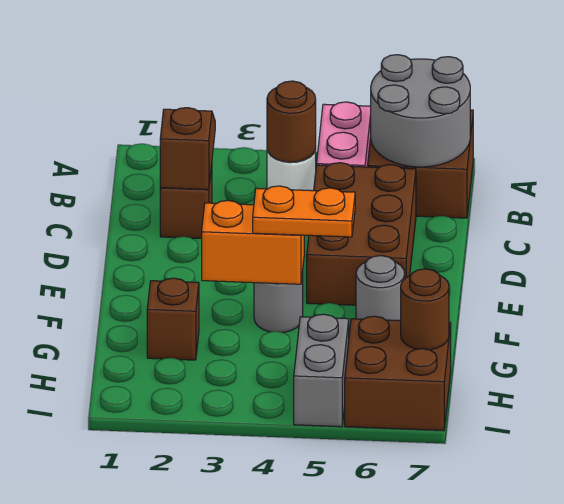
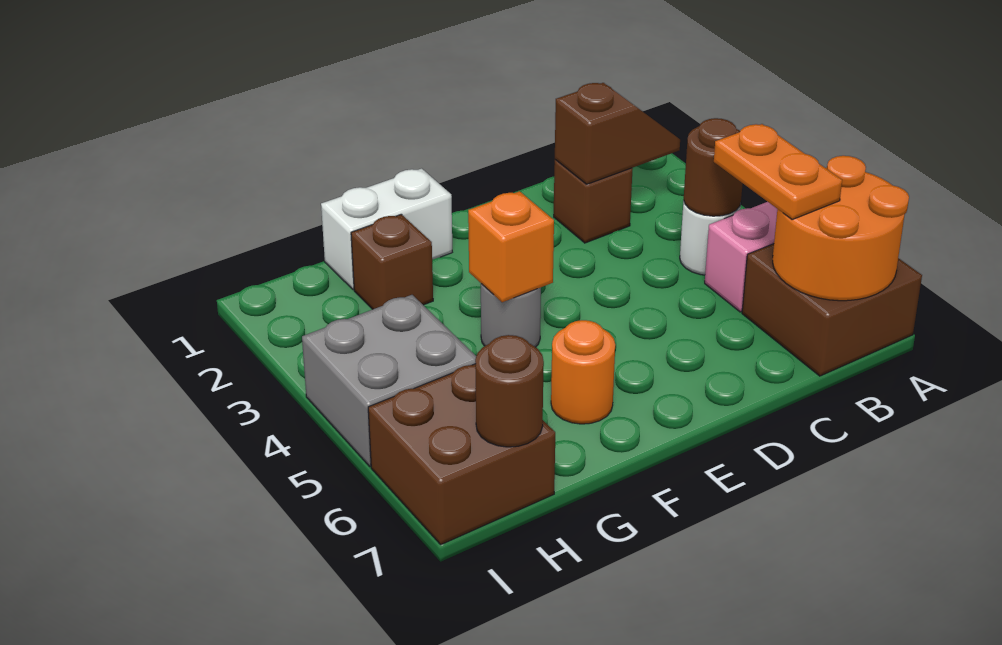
grey 2x2 round brick [371,55,470,167] -> orange 2x2 round brick [773,156,909,301]
brown 2x3 brick [307,163,416,305] -> none
none -> white 1x2 brick [321,168,452,290]
orange 1x2 brick [202,200,304,284] -> orange 1x1 brick [468,191,554,302]
orange 1x2 plate [253,186,355,237] -> orange 1x2 plate moved to [714,124,842,219]
grey 1x1 round brick [356,256,405,321] -> orange 1x1 round brick [551,320,615,424]
grey 1x2 brick [294,314,349,427] -> grey 2x2 brick [302,295,476,467]

